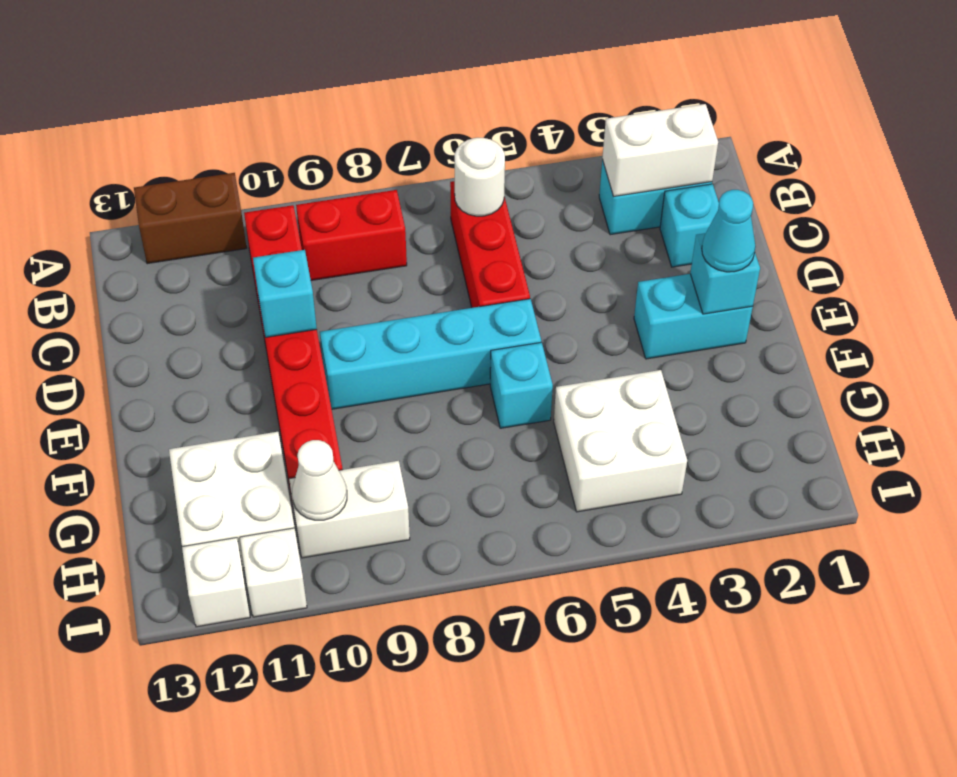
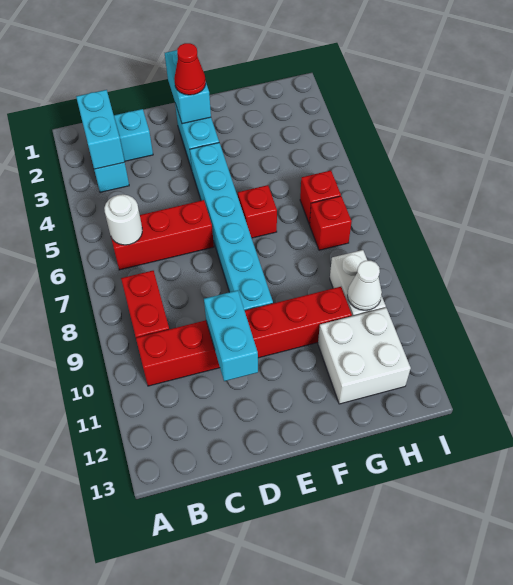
brown 1x2 brick [134,173,247,264] -> none
white 1x2 brick [602,104,718,197] -> cyan 1x2 brick [76,90,125,169]
cyan 1x1 brick [253,250,317,337] -> cyan 1x2 brick [204,290,258,381]
cyan 1x1 brick [690,233,760,314] -> cyan 1x2 brick [165,50,211,124]
cyan 1x1 cone [702,190,756,272] -> red 1x1 cone [174,43,206,95]
cyan 1x4 brick [320,299,541,409] -> cyan 1x6 brick [190,143,273,311]
cyan 1x1 brick [490,342,553,428] -> red 1x1 brick [238,185,277,238]
white 2x2 brick [554,370,687,512] -> none
none -> red 1x1 brick [300,171,341,224]
none -> red 1x1 brick [310,196,352,250]
white 1x1 brick [240,528,307,617] -> none
white 1x1 brick [182,538,250,627] -> none

